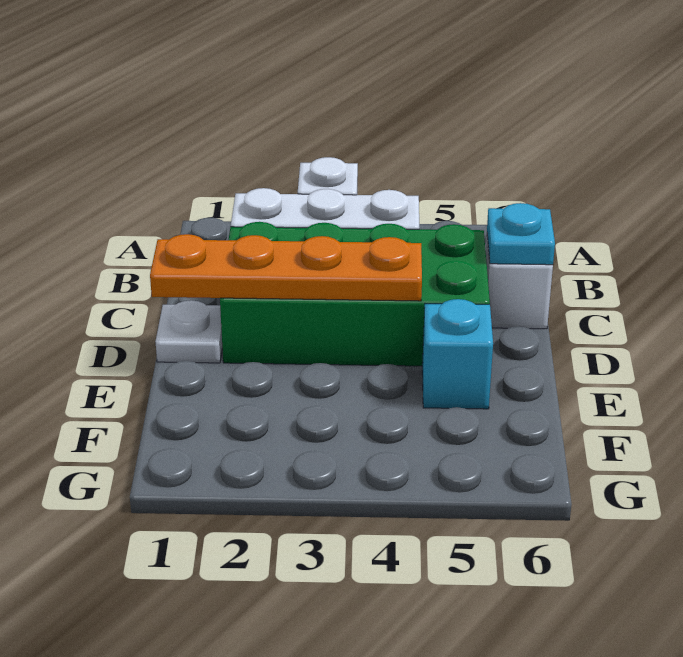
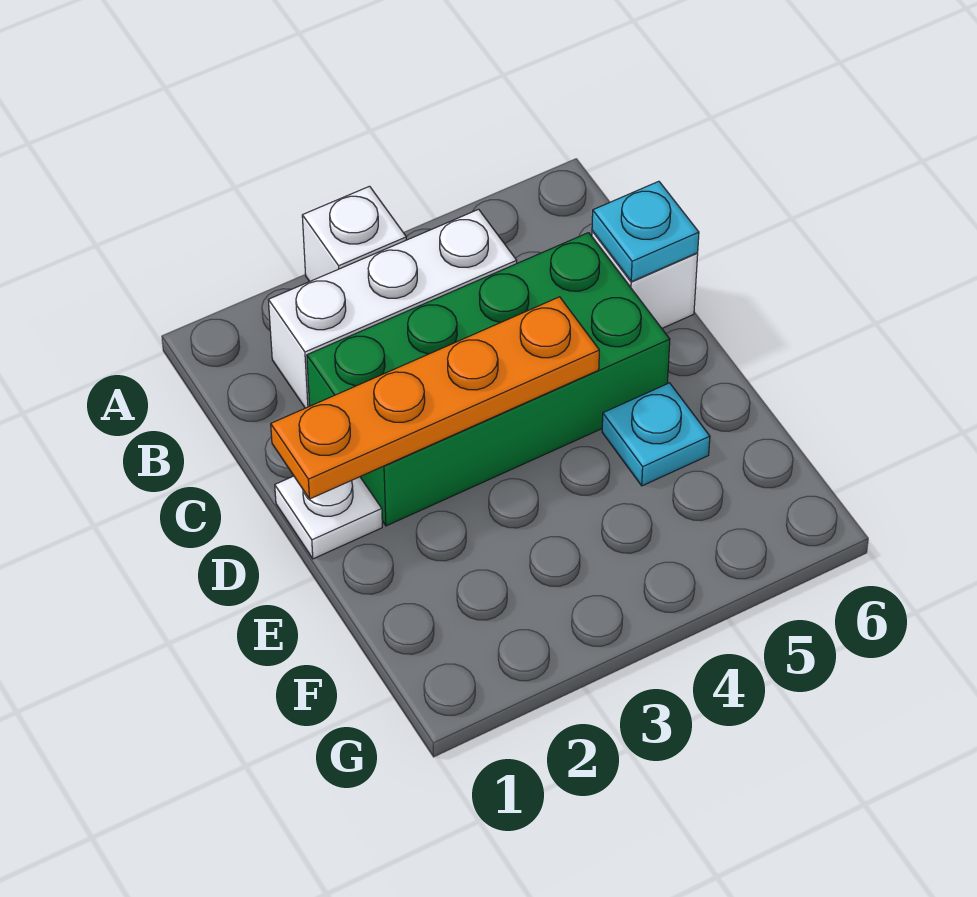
cyan 1x1 brick [422,299,493,409] -> cyan 1x1 plate [602,383,710,486]

